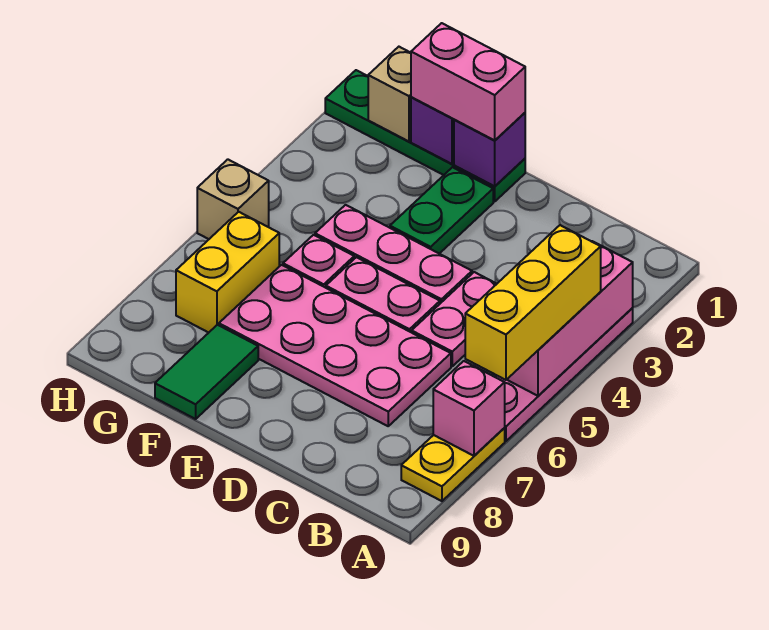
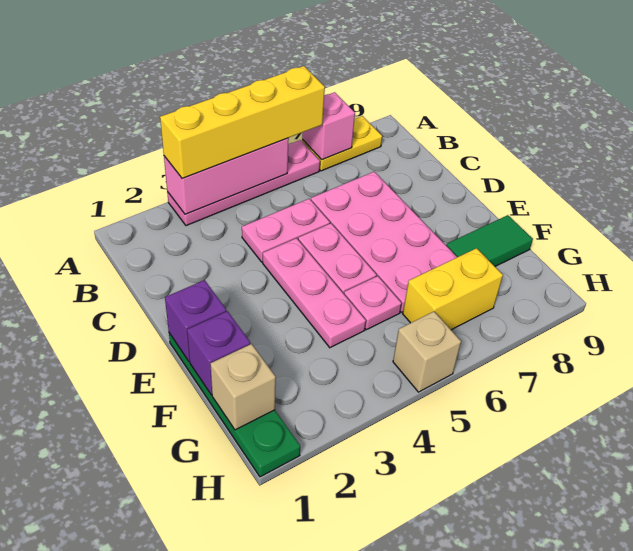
yellow 1x3 brick [465,225,601,380] -> yellow 1x4 brick [160,66,325,179]
pink 1x2 brick [411,23,525,141] -> none
green 1x2 plate [390,167,493,254] -> none

